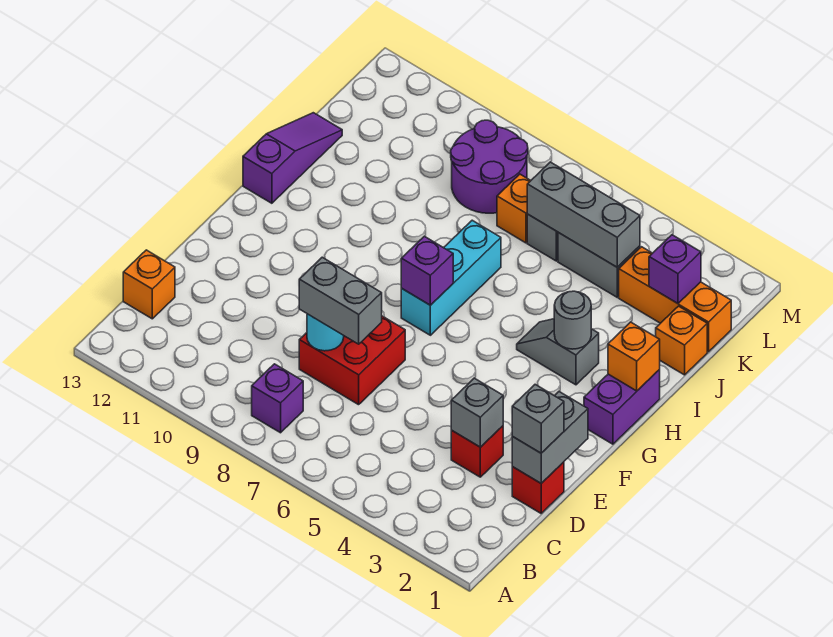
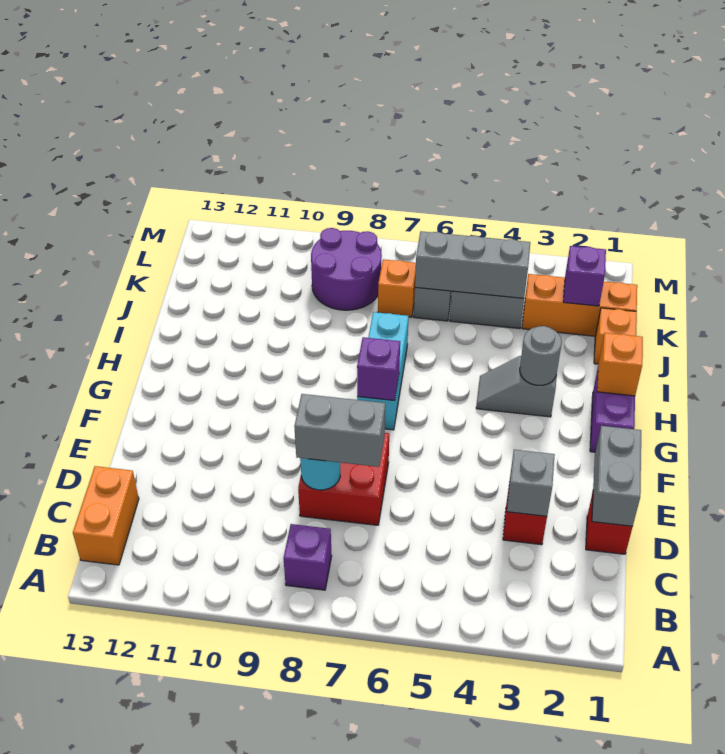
orange 1x1 brick [123,250,175,319] -> orange 1x2 brick [73,466,139,565]
grey 1x1 brick [512,385,564,453] -> none
purple 1x3 slope [243,113,342,203] -> none

